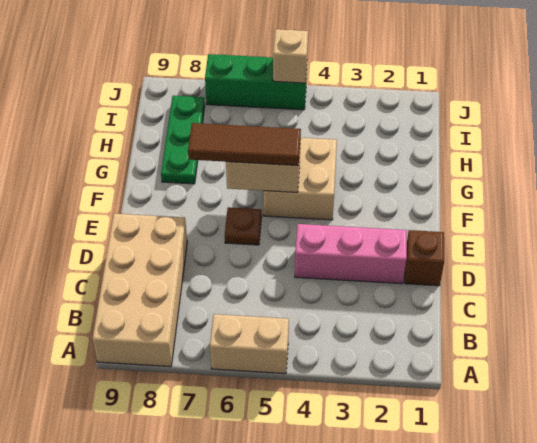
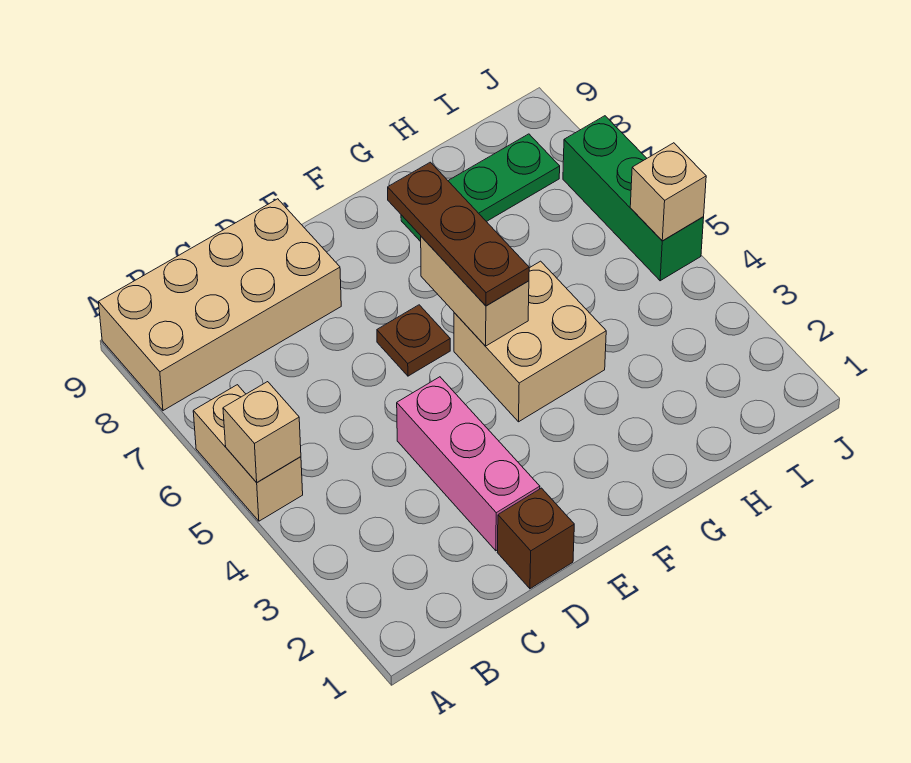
none -> tan 1x1 brick [223,382,301,482]
brown 1x3 tile [188,123,301,166] -> brown 1x3 plate [388,162,529,306]

